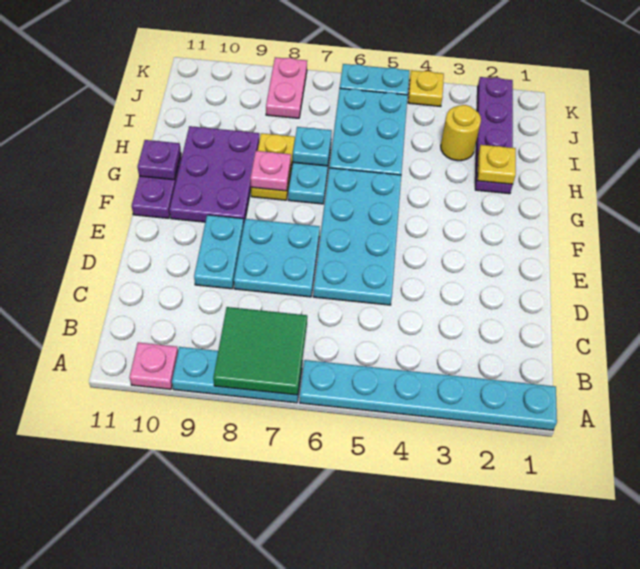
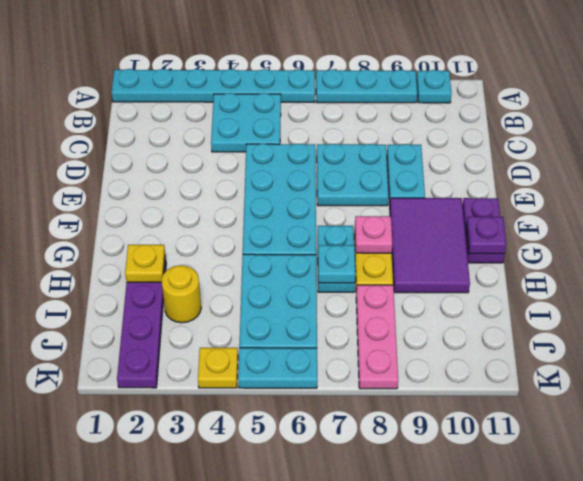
green 2x2 tile [213,307,307,395] -> none
pink 1x1 plate [129,342,178,389] -> cyan 1x1 plate [416,70,452,103]
none -> cyan 2x2 plate [211,93,281,152]
purple 2x3 plate [169,126,259,222] -> purple 2x3 tile [390,198,470,293]
pink 1x2 plate [266,57,307,118] -> pink 1x3 plate [356,285,398,389]

